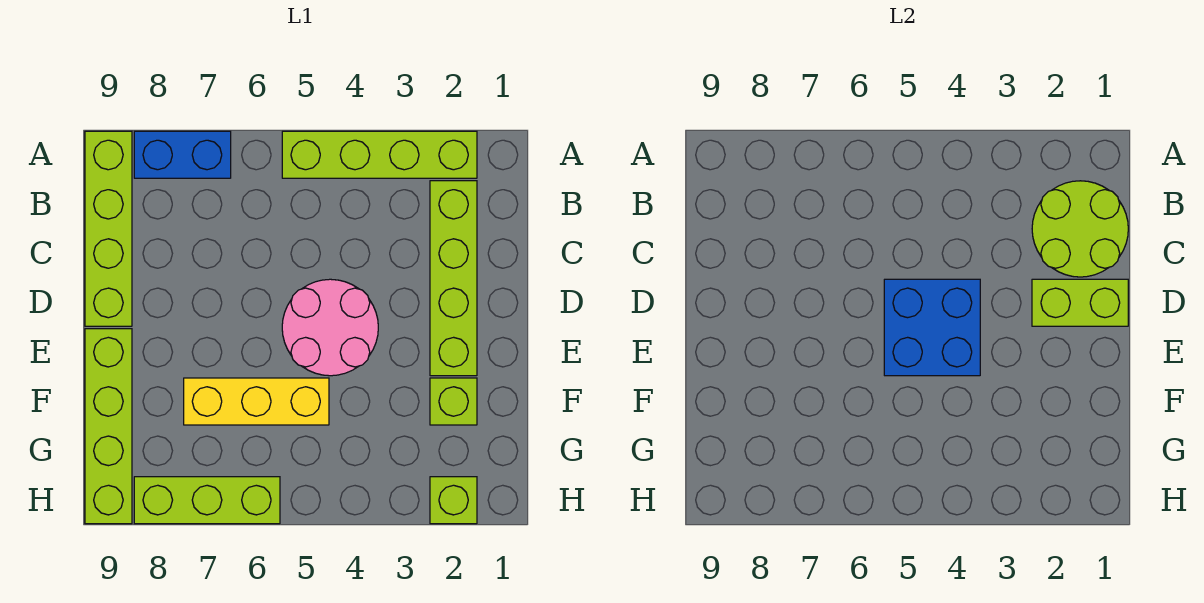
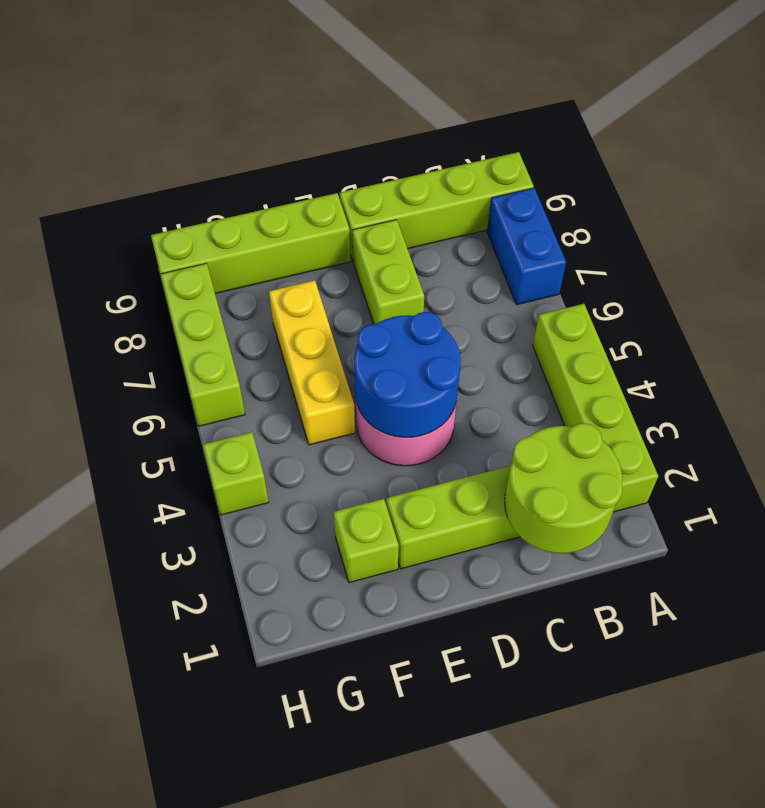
lime 1x2 brick [1032,279,1128,326] -> lime 1x2 brick moved to [352,220,424,324]
blue 2x2 brick [884,279,980,376] -> blue 2x2 round brick [354,312,461,437]
lime 1x1 brick [430,477,477,524] -> lime 1x1 brick moved to [203,432,269,515]

